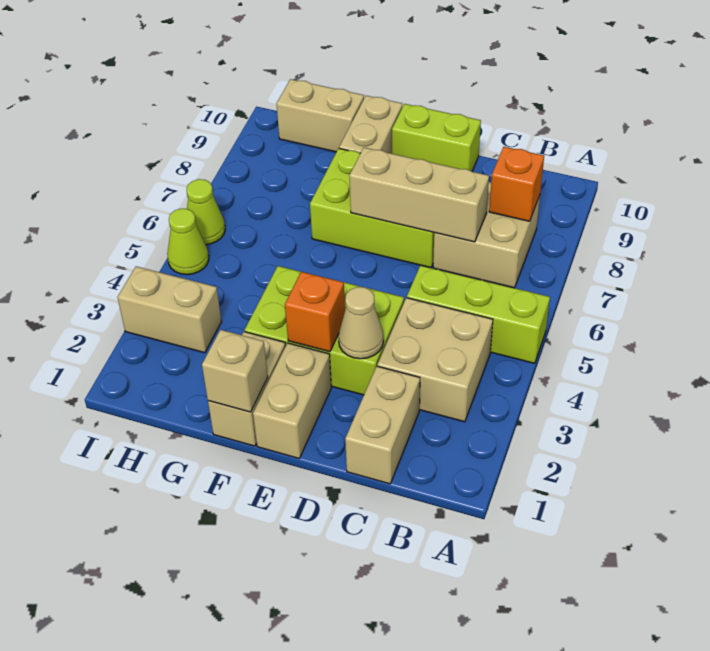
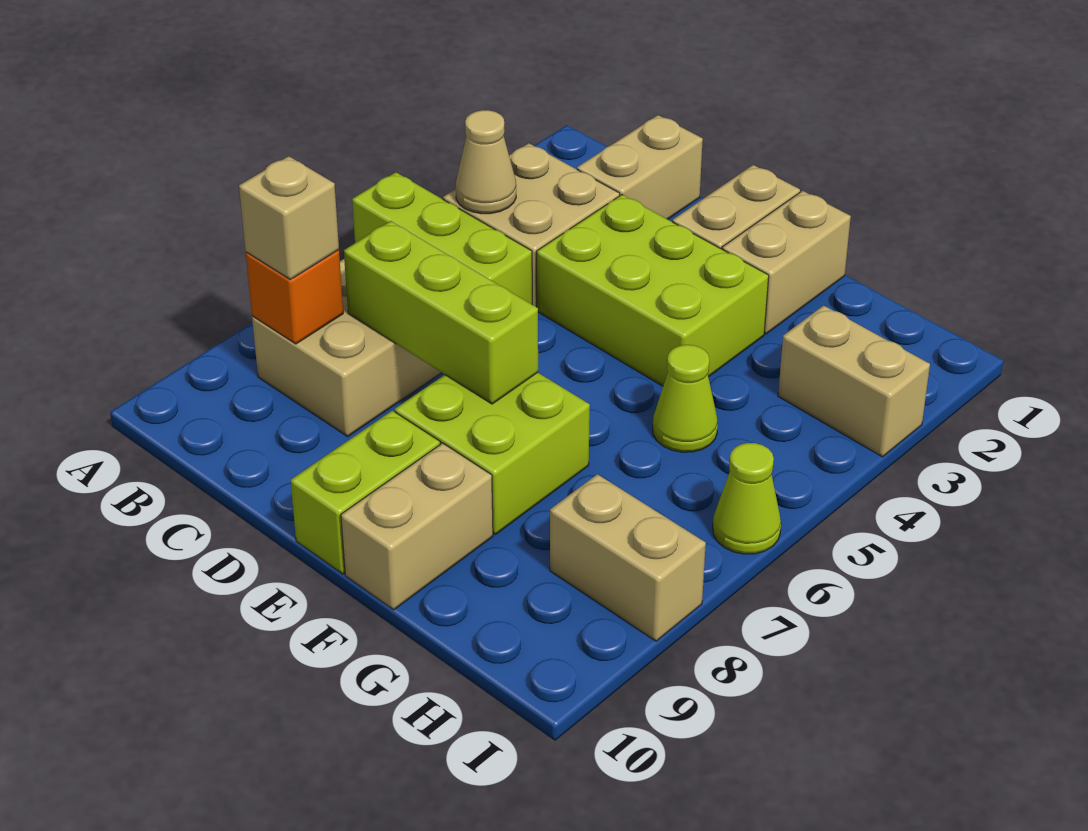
tan 1x3 brick [349,148,489,242] -> lime 1x3 brick [344,221,538,404]
tan 1x1 cone [338,287,384,359] -> tan 1x1 cone moved to [456,110,516,214]
lime 2x3 brick [310,148,434,268] -> lime 2x2 brick [395,373,590,534]
lime 1x2 brick [392,104,481,171] -> lime 1x2 brick turned to [291,411,440,574]
orange 1x1 brick [285,272,345,352] -> none
tan 1x1 brick [202,330,268,412] -> tan 1x1 brick moved to [239,156,339,280]
tan 1x2 brick [276,79,364,152] -> tan 1x2 brick moved to [550,474,706,641]
lime 1x1 cone [167,209,209,275] -> lime 1x1 cone moved to [653,345,718,452]

